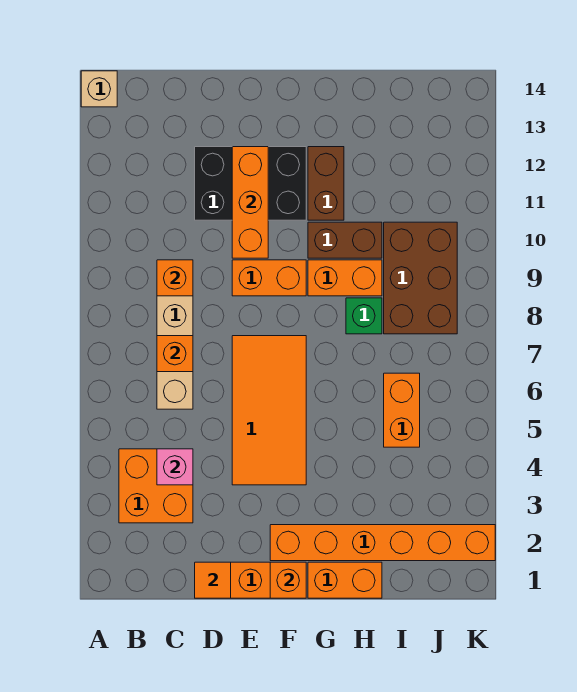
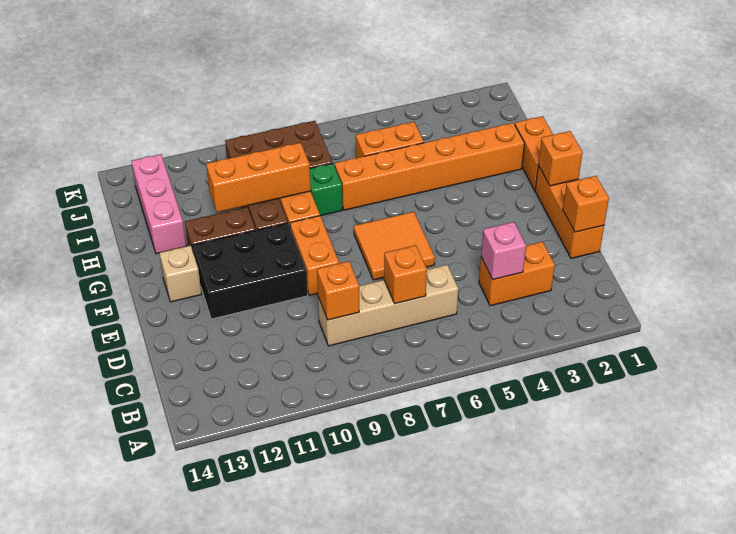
tan 1x1 brick [81,71,117,107] -> tan 1x1 brick moved to [160,246,202,302]
orange 2x2 brick [119,449,193,523] -> orange 1x2 brick [479,242,555,306]
orange 1x1 tile [195,562,231,598] -> orange 1x1 brick [563,176,609,232]
black 2x3 brick [195,147,306,220] -> black 2x3 brick turned to [192,223,308,319]
orange 2x4 tile [232,336,306,485] -> orange 2x2 tile [354,212,435,280]
orange 1x3 brick [232,147,268,258] -> orange 1x3 brick moved to [206,143,311,212]
orange 1x6 brick [270,525,495,561] -> orange 1x6 brick turned to [335,123,524,210]
none -> pink 1x3 brick [132,154,186,254]

